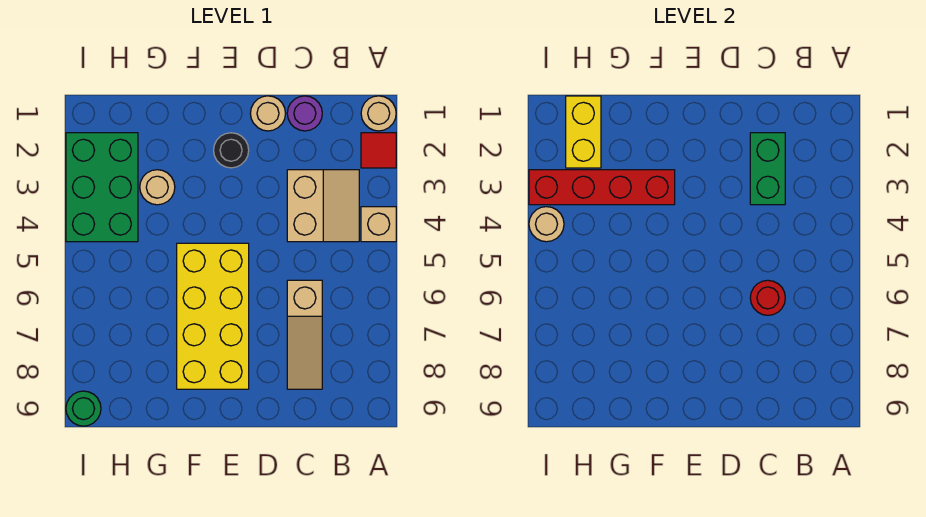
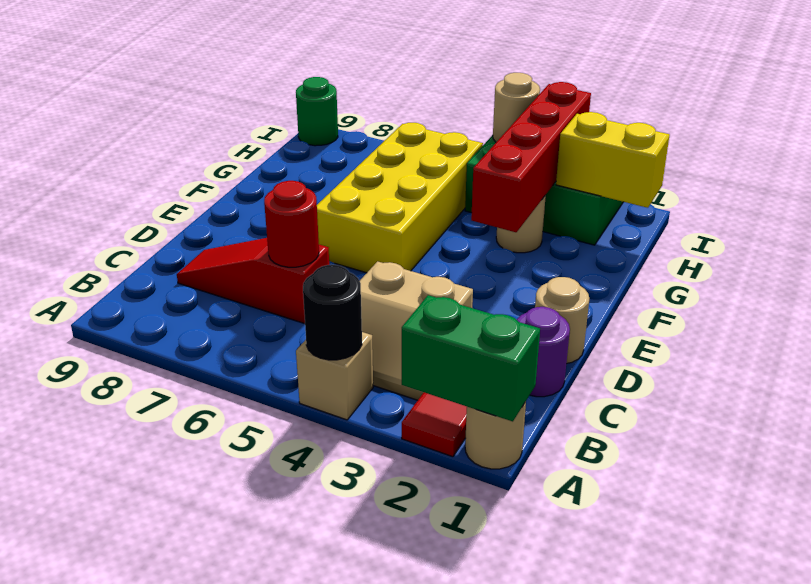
green 1x2 brick [750,133,785,205] -> green 1x2 brick moved to [402,295,540,421]
tan 1x3 slope [287,280,322,389] -> red 1x3 slope [177,238,329,324]
black 1x1 round brick [214,133,249,168] -> black 1x1 round brick moved to [303,265,362,360]
yellow 2x4 brick [177,243,249,389] -> yellow 2x4 brick turned to [317,123,483,273]

